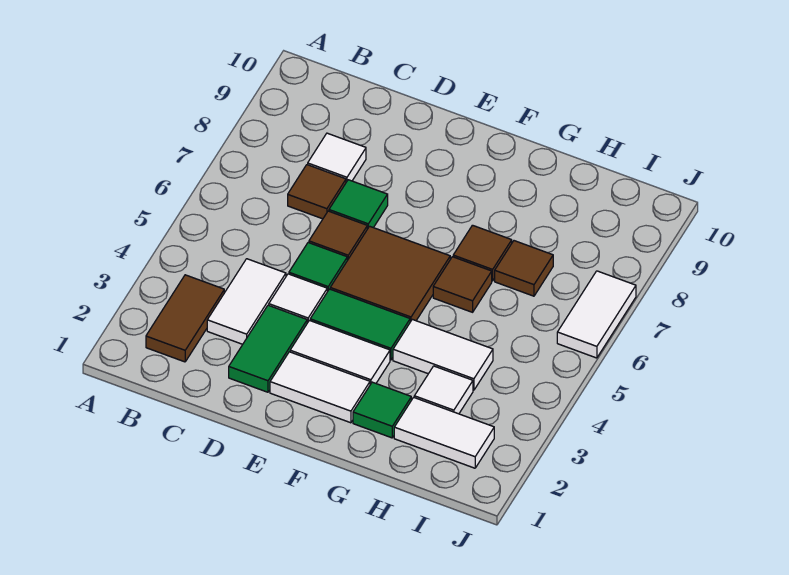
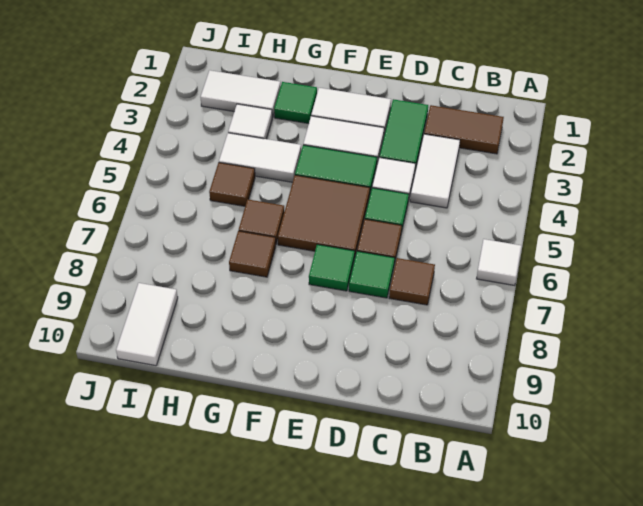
brown 1x2 tile [146,275,224,362] -> brown 1x2 tile turned to [424,105,504,154]
white 1x1 tile [308,133,366,182] -> white 1x1 tile moved to [477,239,522,286]
none -> green 1x1 tile [309,244,355,291]
brown 1x1 tile [495,241,553,296] -> brown 1x1 tile moved to [209,163,255,206]
white 1x2 tile [557,271,636,358] -> white 1x2 tile moved to [116,283,178,366]

